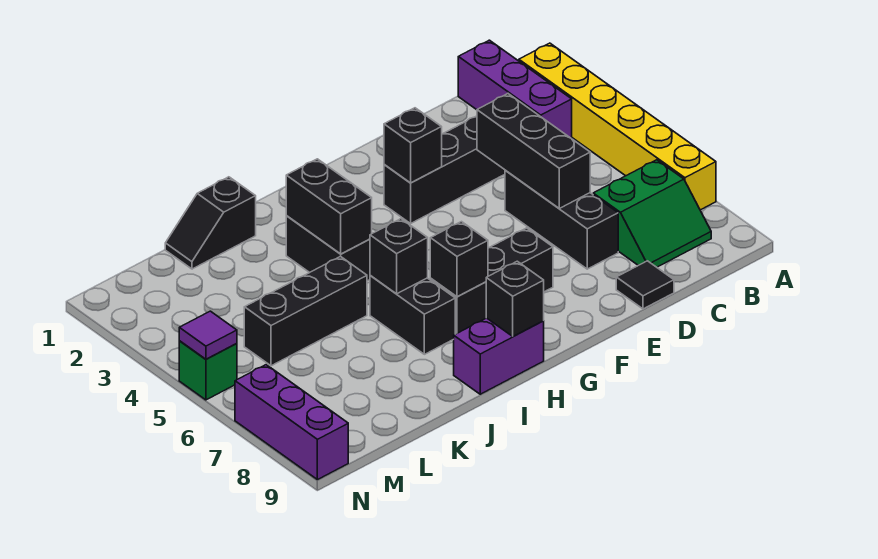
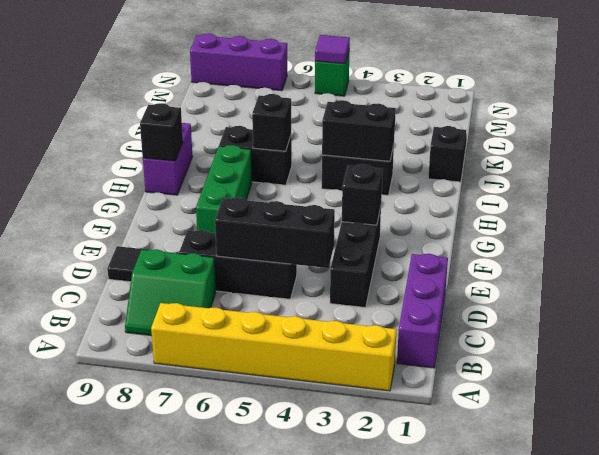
purple 1x3 brick [458,40,572,139] -> purple 1x3 brick turned to [397,254,448,368]
green 2x2 slope [593,160,711,267] -> green 2x2 slope turned to [125,249,216,336]
black 1x3 brick [430,228,553,334] -> green 1x3 brick [196,145,252,233]
black 1x1 brick [430,222,488,297] -> none
black 1x3 brick [244,256,367,366] -> none

